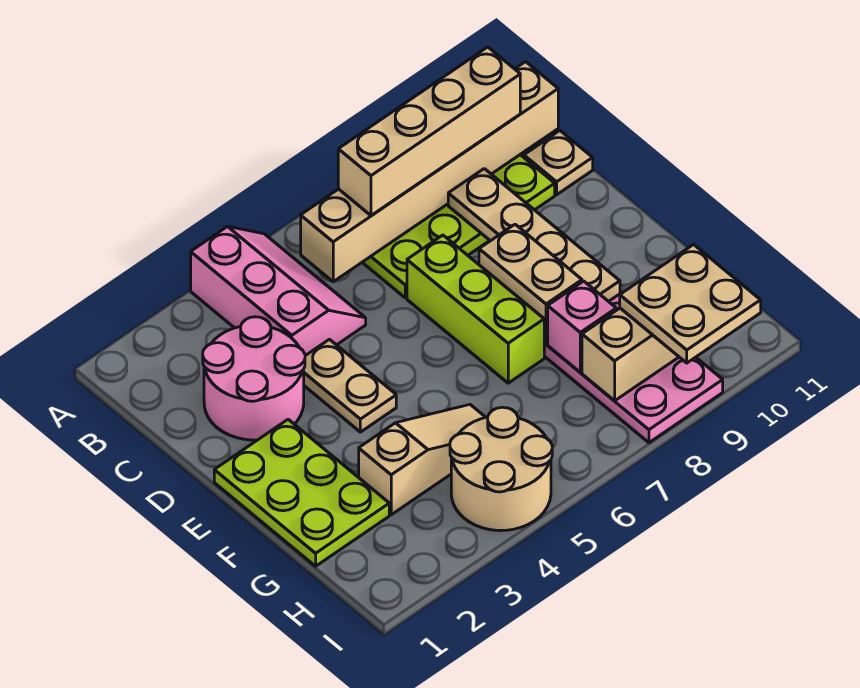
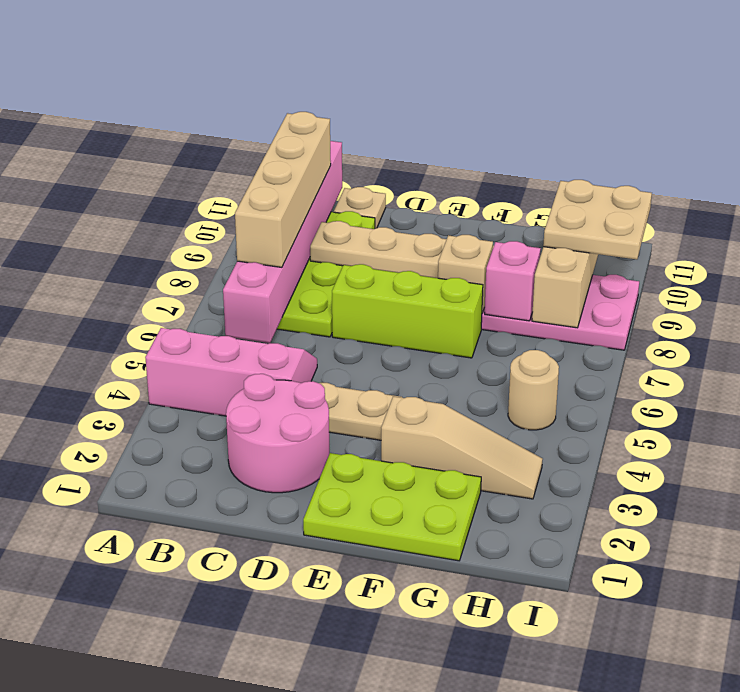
tan 1x6 brick [301,62,558,282] -> pink 1x6 brick [223,141,342,343]
tan 1x2 brick [479,224,582,344] -> tan 1x1 brick [438,235,493,313]
tan 1x3 slope [359,405,486,515] -> tan 1x3 slope turned to [381,396,542,499]
tan 2x2 round brick [450,407,552,531] -> tan 1x1 round brick [508,350,559,430]

